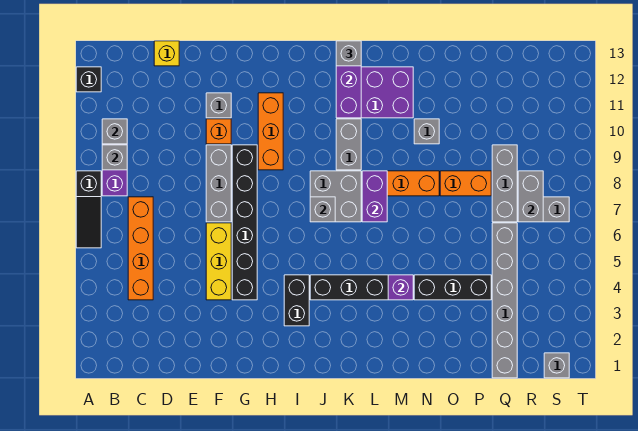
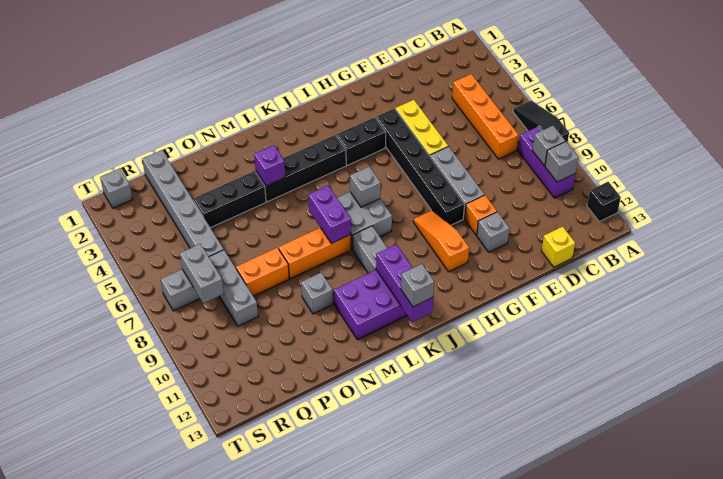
orange 1x3 brick [258,93,283,170] -> orange 1x3 slope [413,210,469,272]
black 1x2 brick [284,275,309,326] -> black 1x2 brick turned to [336,117,386,165]

